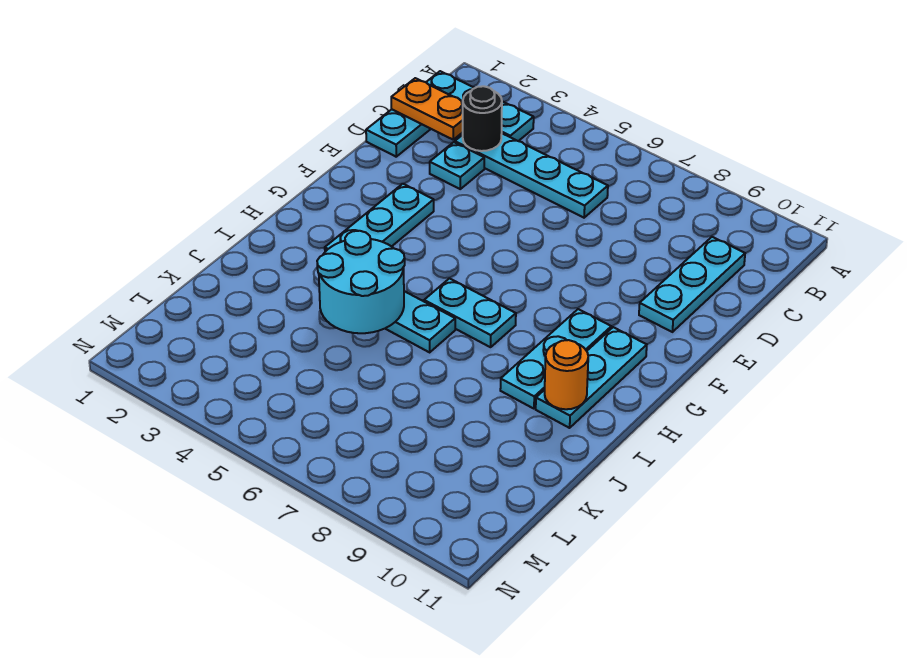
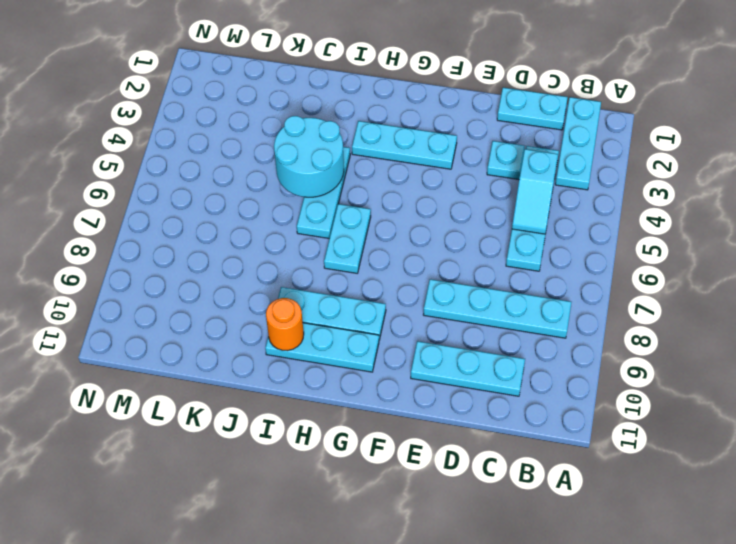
none -> cyan 1x4 plate [423,279,571,338]
orange 1x2 plate [391,78,463,140] -> none
black 1x1 round brick [463,86,502,151] -> none
none -> cyan 1x2 slope [512,149,558,234]

